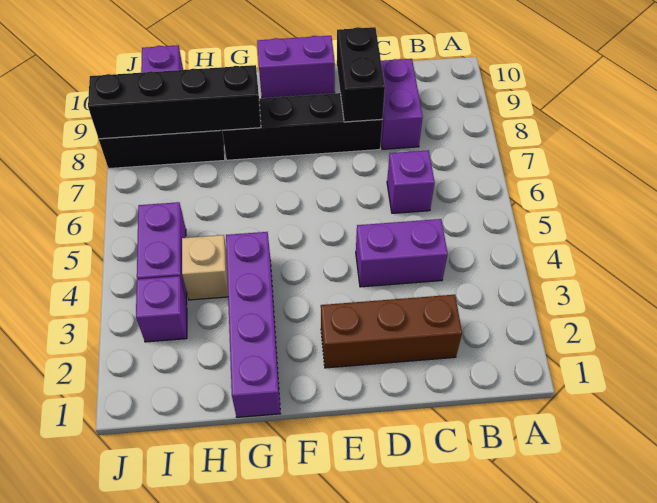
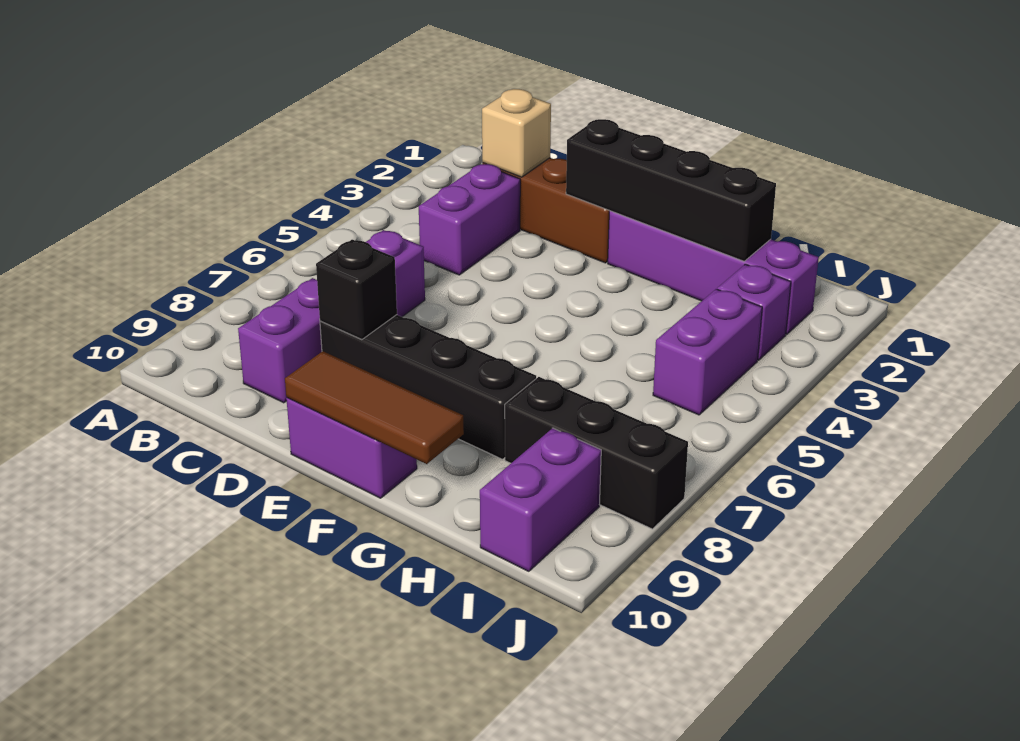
purple 1x2 brick [356,219,448,287] -> purple 1x2 brick turned to [419,164,520,275]
black 1x2 brick [337,27,385,122] -> black 1x1 brick [316,240,397,340]
none -> brown 1x3 tile [285,351,464,464]
purple 1x4 brick [226,232,280,417] -> purple 1x4 brick turned to [608,211,819,334]
black 1x4 brick [88,65,261,139] -> black 1x4 brick moved to [566,119,776,261]
tan 1x1 brick [182,235,228,300] -> tan 1x1 brick moved to [482,89,551,177]

